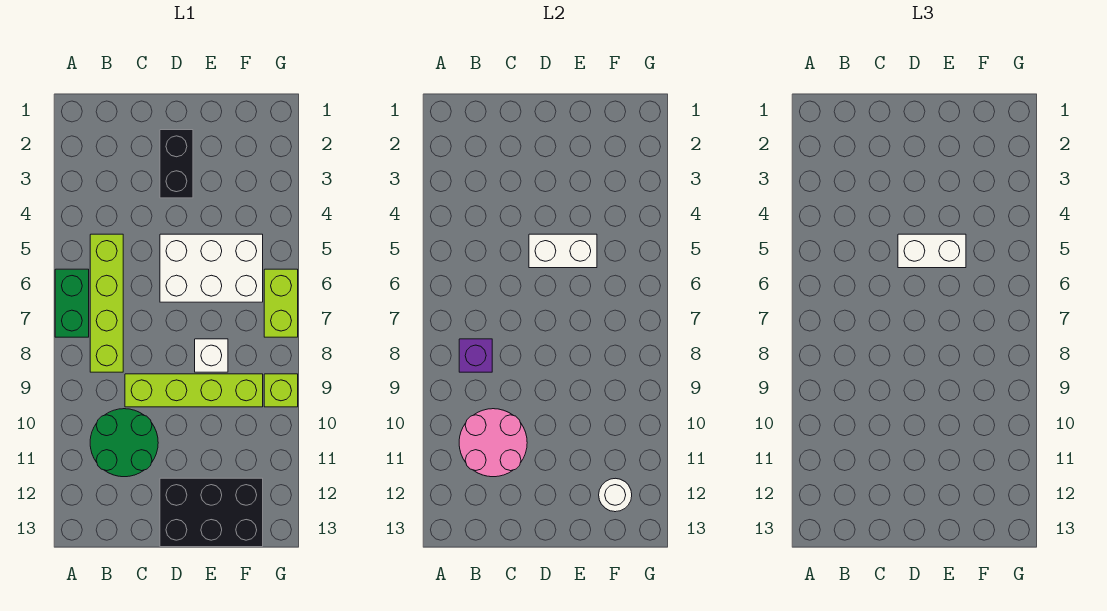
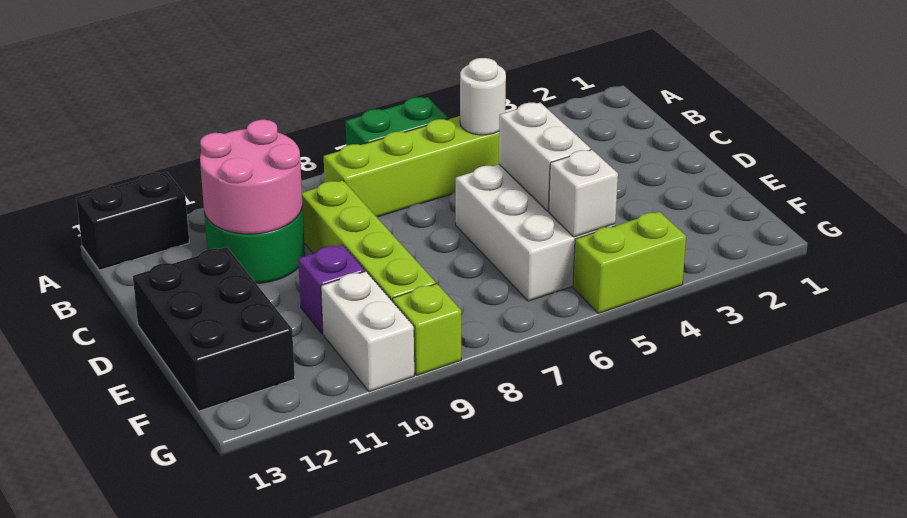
purple 1x1 brick [459,339,492,372] -> purple 1x1 brick moved to [298,245,365,334]
black 1x2 brick [160,130,193,198] -> black 1x2 brick moved to [76,172,189,270]
white 1x2 brick [898,234,966,268] -> white 1x2 brick moved to [321,271,414,392]
white 1x1 brick [195,339,228,372] -> white 1x1 brick moved to [549,150,618,237]
white 1x1 round brick [599,478,632,512] -> white 1x1 round brick moved to [460,58,506,135]
lime 1x2 brick [264,269,298,337] -> lime 1x2 brick moved to [573,212,686,313]

